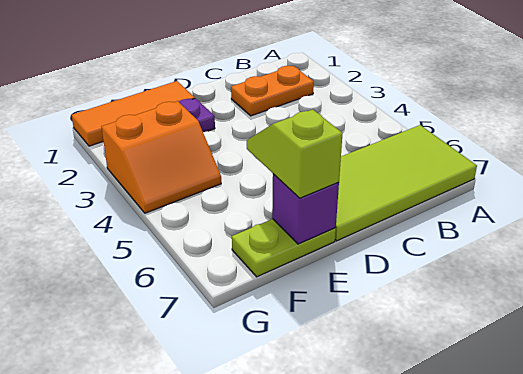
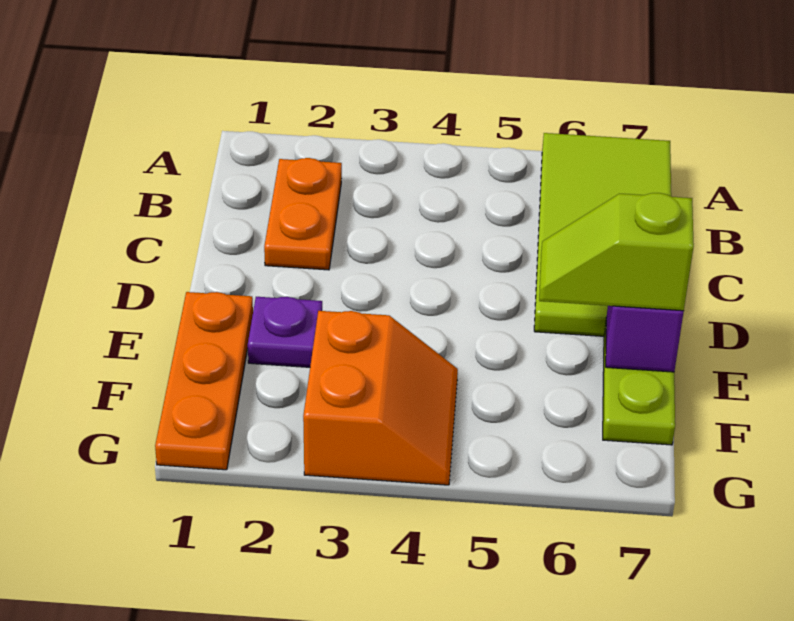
orange 1x3 tile [72,81,195,146] -> orange 1x3 plate [155,292,253,470]

